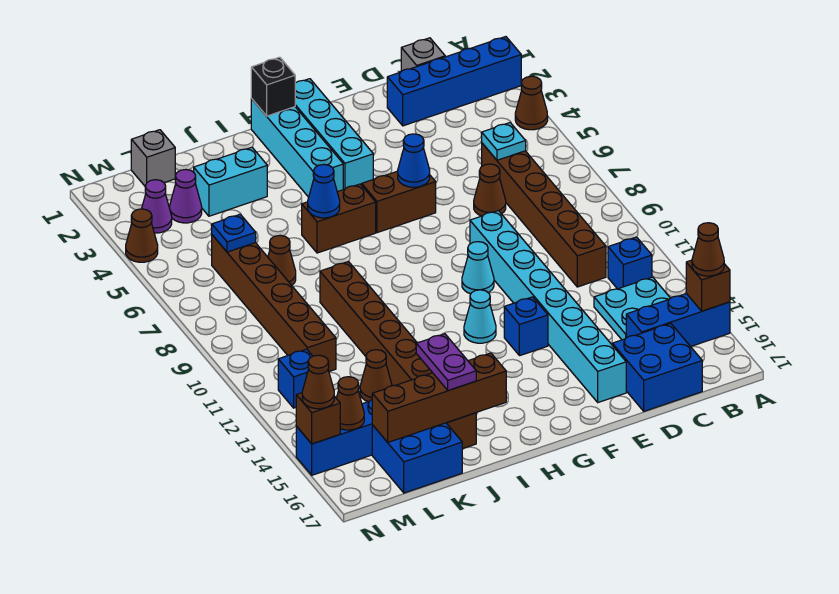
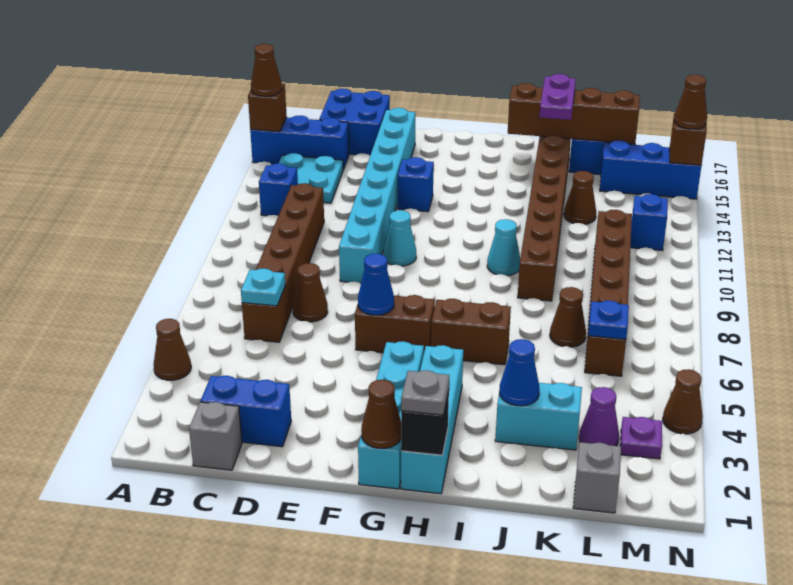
blue 1x4 brick [387,37,521,126] -> blue 1x2 brick [201,376,291,447]
cyan 1x1 cone [464,290,496,343] -> cyan 1x1 cone moved to [487,219,520,276]
none -> grey 1x1 plate [401,370,449,415]
blue 1x1 cone [308,165,340,218] -> blue 1x1 cone moved to [499,339,540,406]
purple 1x1 cone [142,180,172,233] -> purple 1x1 plate [620,417,662,459]
brown 1x1 cone [336,377,364,430] -> brown 1x1 cone moved to [361,380,401,448]

